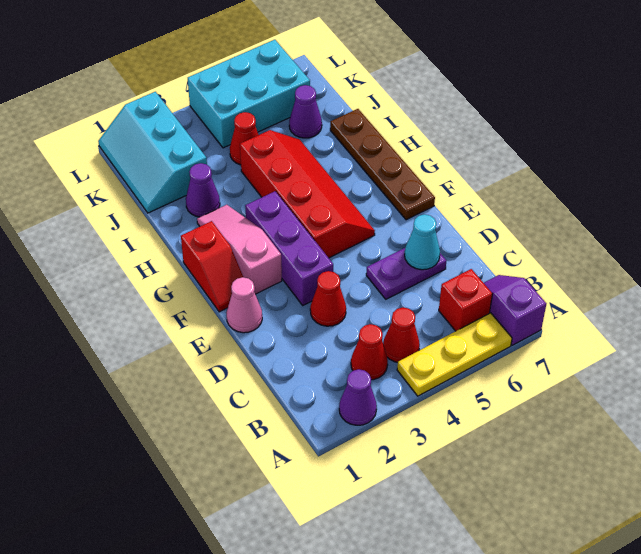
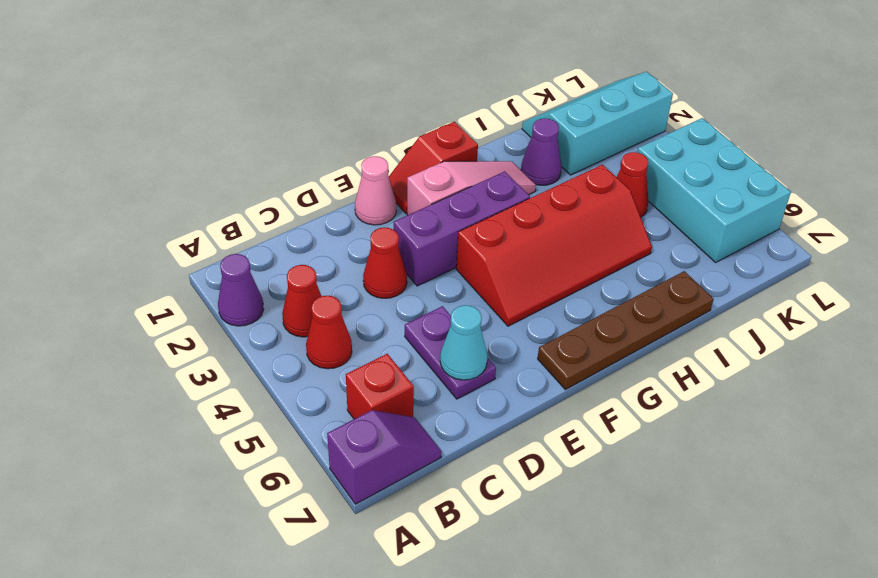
yellow 1x3 plate [397,313,512,396] -> none
purple 1x1 cone [289,85,322,138] -> none

